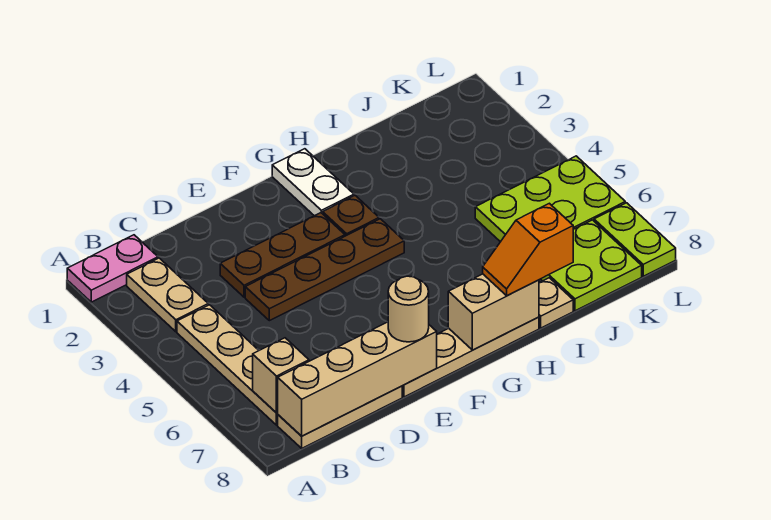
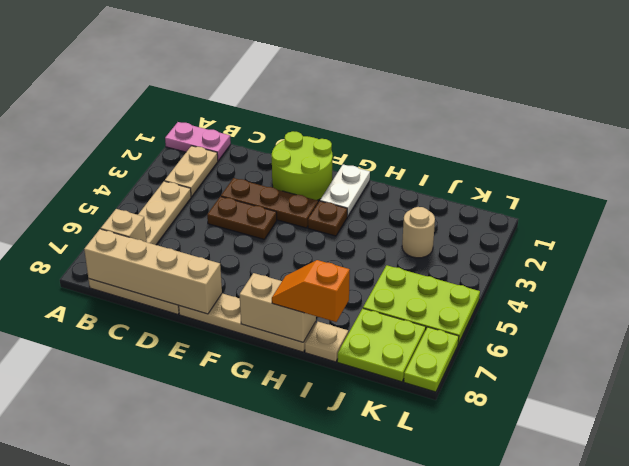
brown 1x4 plate [245,219,404,321] -> brown 1x2 plate [207,196,277,239]
none -> lime 2x2 round brick [272,131,333,200]
tan 1x1 round brick [388,276,429,342] -> tan 1x1 round brick moved to [402,207,435,258]

